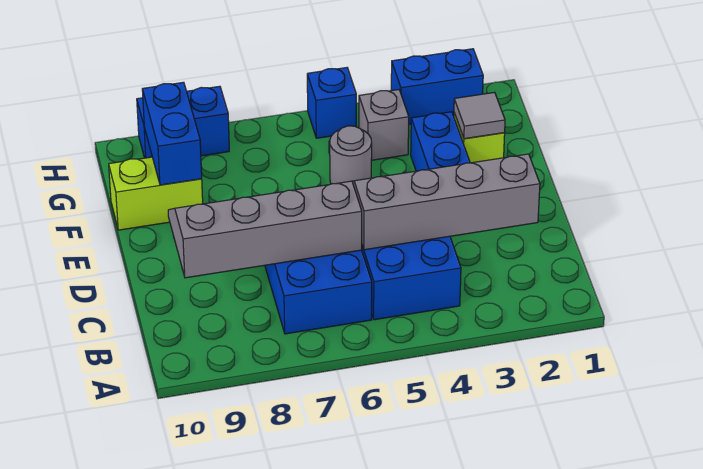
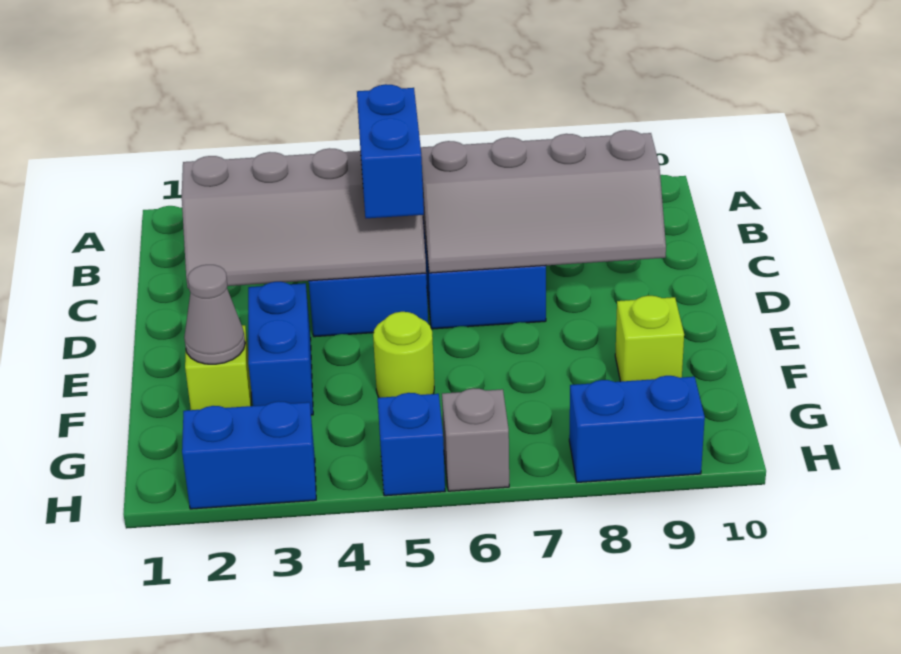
grey 1x1 tile [454,92,505,139] -> grey 1x1 cone [184,265,245,364]
grey 1x1 round brick [330,126,372,184] -> lime 1x1 round brick [373,312,434,398]
lime 1x2 brick [109,157,203,230] -> lime 1x1 brick [615,296,684,382]
blue 1x2 brick [142,82,202,185] -> blue 1x2 brick moved to [357,84,424,218]
grey 1x1 brick [359,90,409,160] -> grey 1x1 brick moved to [442,388,509,491]

